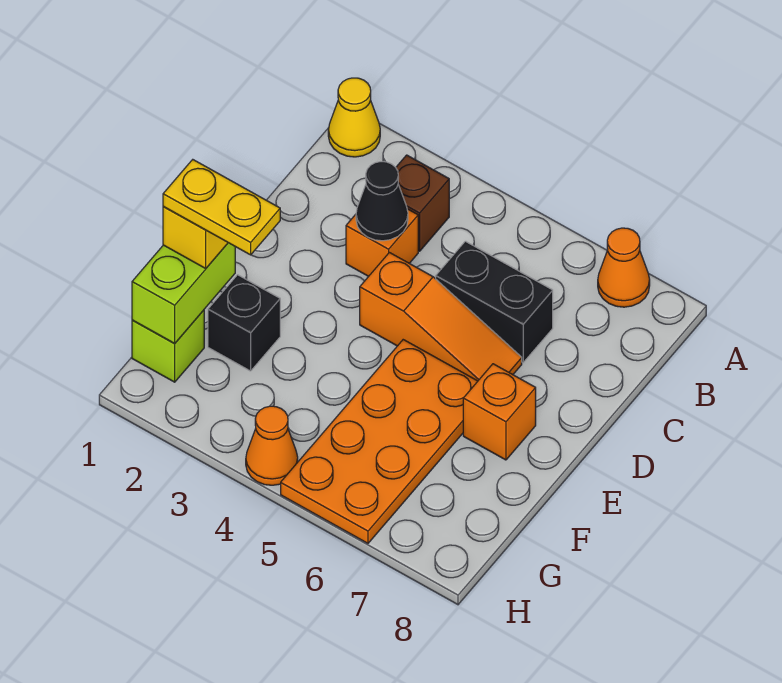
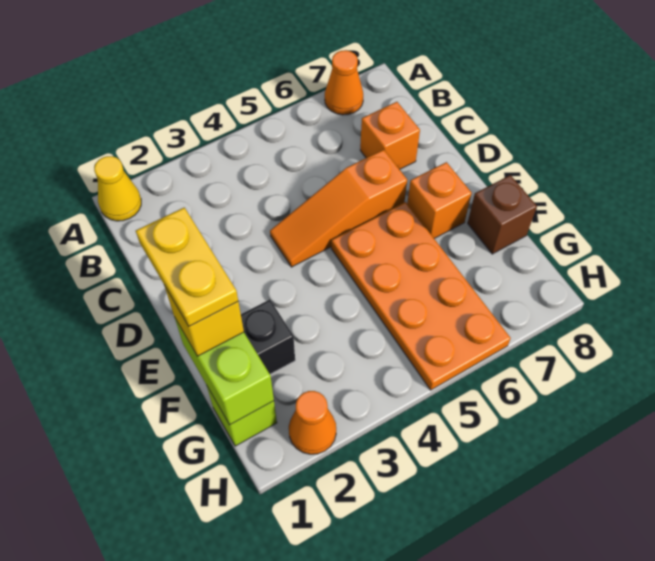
brown 1x1 brick [396,155,449,251] -> brown 1x1 brick moved to [468,175,537,254]
orange 1x1 brick [346,209,418,276] -> orange 1x1 brick moved to [360,102,420,169]
black 1x1 cone [356,162,408,241] -> none
black 1x2 brick [436,241,553,362] -> none
orange 1x3 slope [360,253,522,381] -> orange 1x3 slope turned to [270,150,407,267]
yellow 1x2 plate [163,160,280,255] -> yellow 1x2 plate turned to [136,208,238,326]
orange 1x1 cone [246,406,298,485] -> orange 1x1 cone moved to [289,391,336,454]

